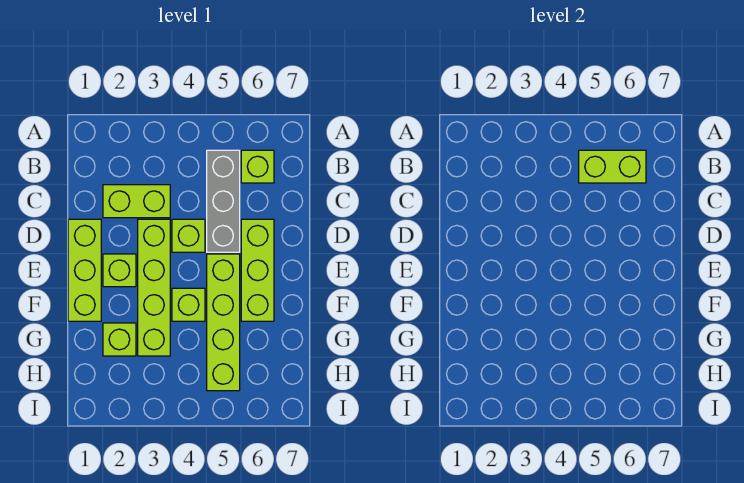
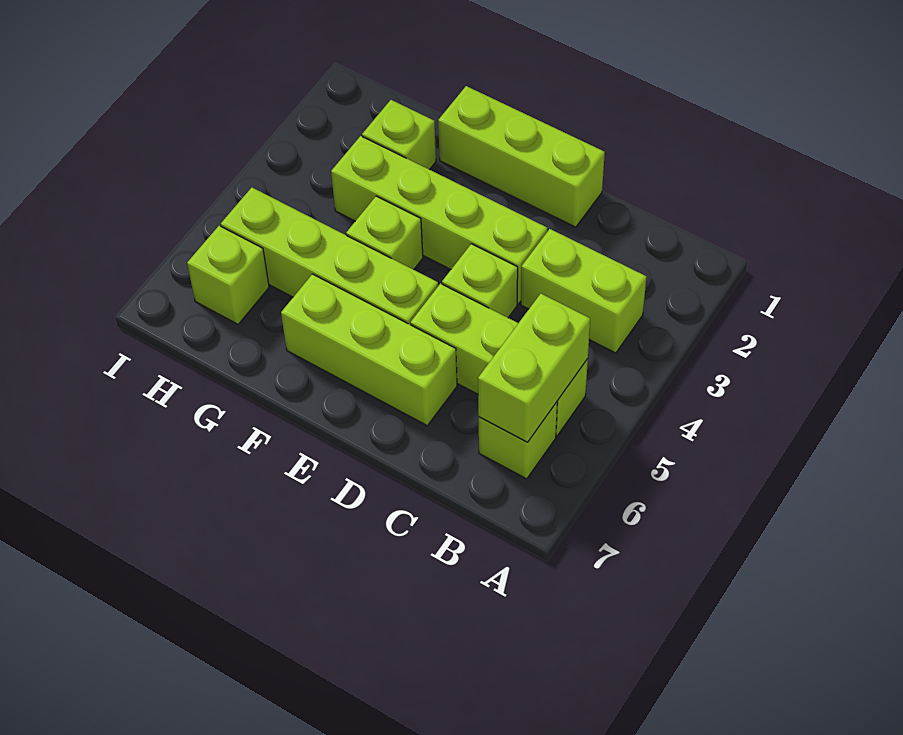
grey 1x3 brick [207,150,240,252] -> lime 1x3 brick [410,284,588,436]
lime 1x2 brick [103,185,170,218] -> lime 1x2 brick turned to [521,229,646,353]
lime 1x1 brick [103,254,136,287] -> lime 1x1 brick moved to [187,226,269,324]

